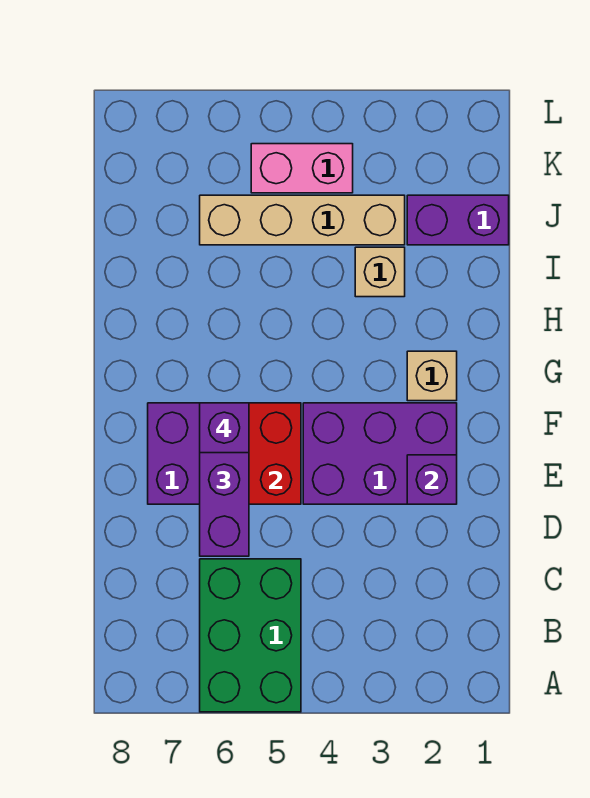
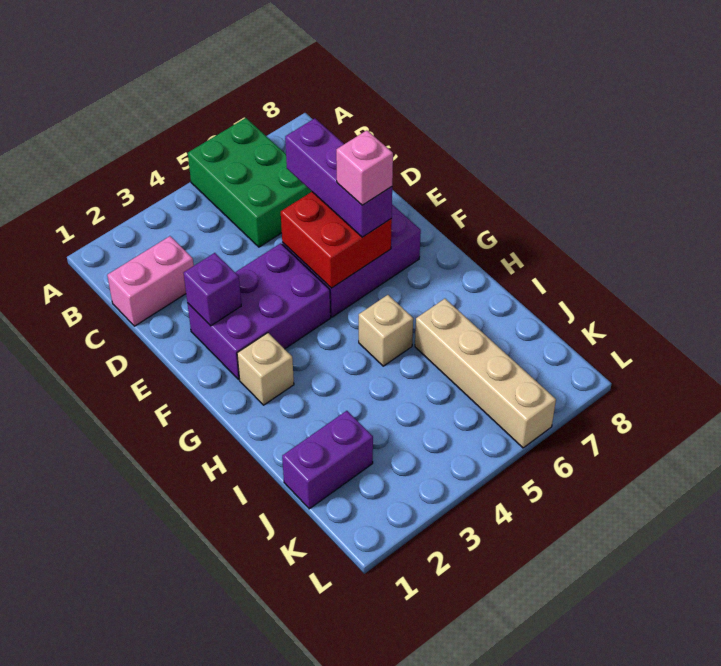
purple 1x1 brick [200,403,249,453] -> pink 1x1 brick [336,130,393,205]
tan 1x1 brick [355,247,405,297] -> tan 1x1 brick moved to [359,295,413,366]
tan 1x4 brick [200,195,405,245] -> tan 1x4 brick turned to [415,299,556,448]
pink 1x2 brick [251,144,353,193] -> pink 1x2 brick moved to [107,236,194,326]

